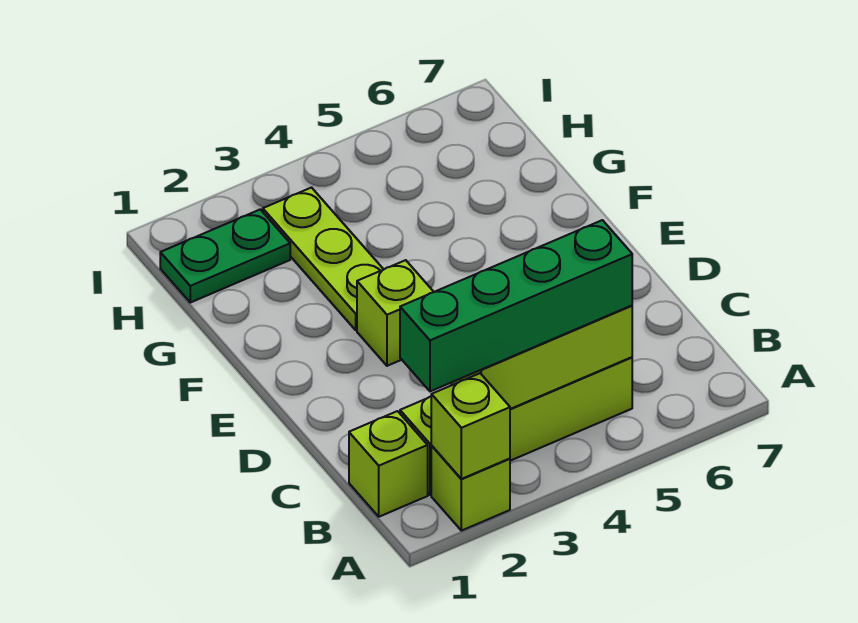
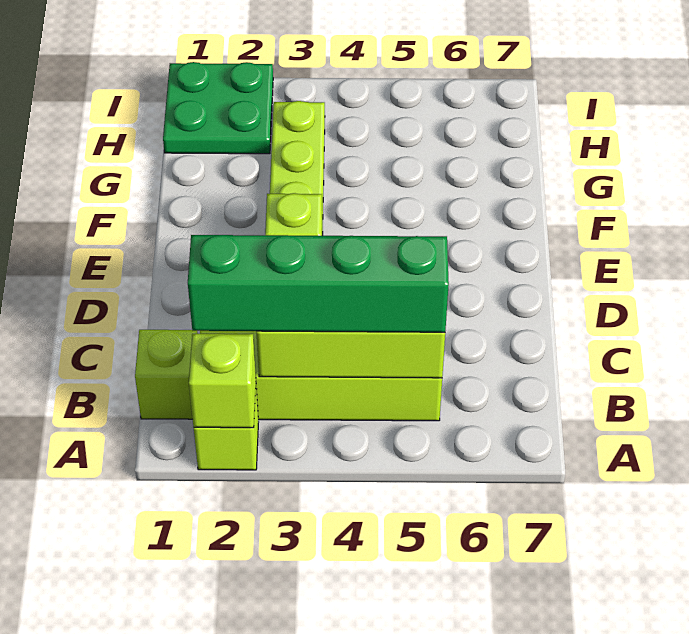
green 1x2 plate [160,210,290,303] -> green 2x2 plate [163,62,273,154]

